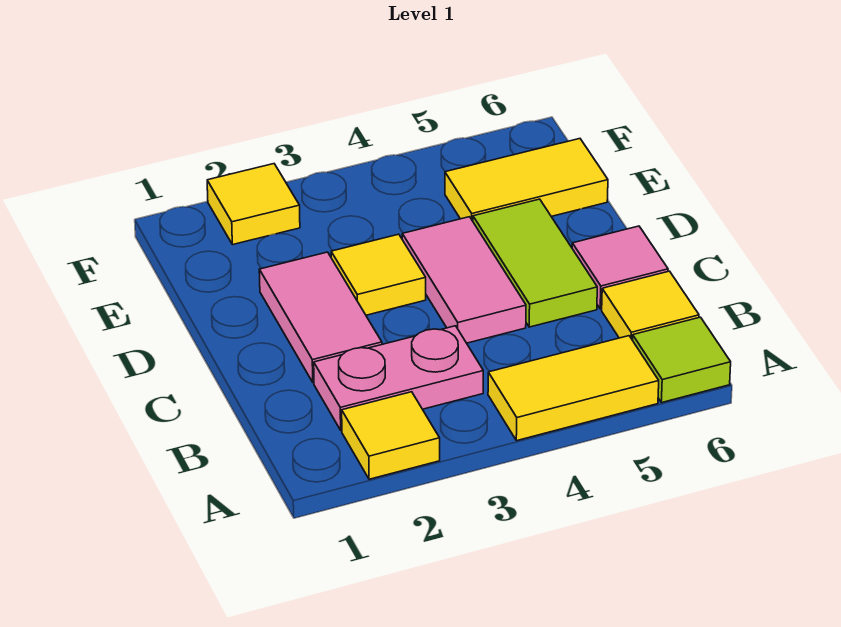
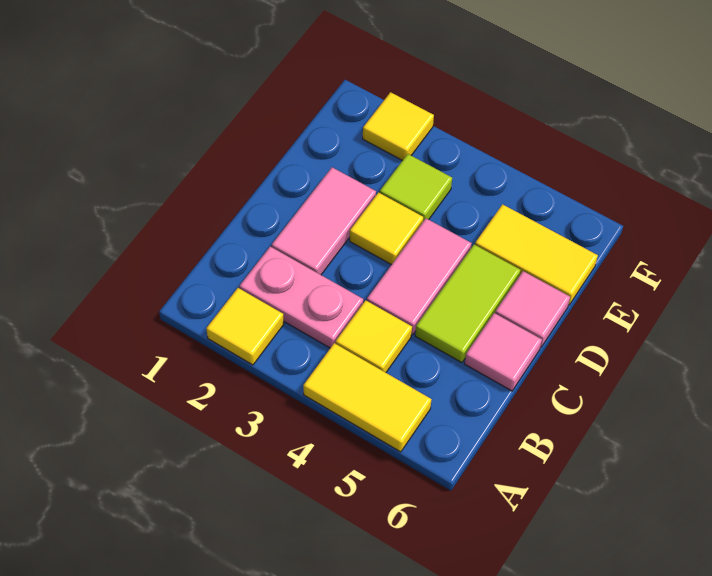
lime 1x1 tile [633,317,731,403] -> lime 1x1 tile moved to [380,154,452,221]
yellow 1x1 tile [602,271,699,340] -> yellow 1x1 tile moved to [336,300,412,373]
none -> pink 1x1 tile [495,271,570,347]

